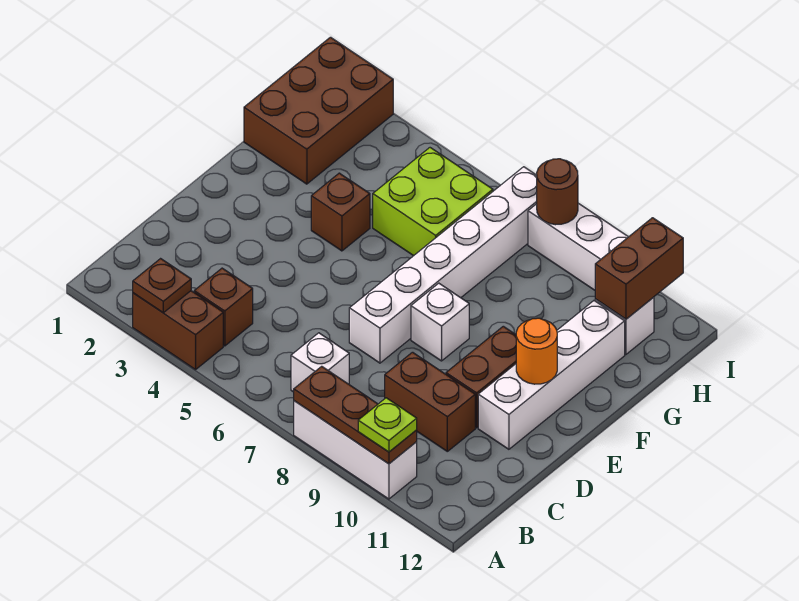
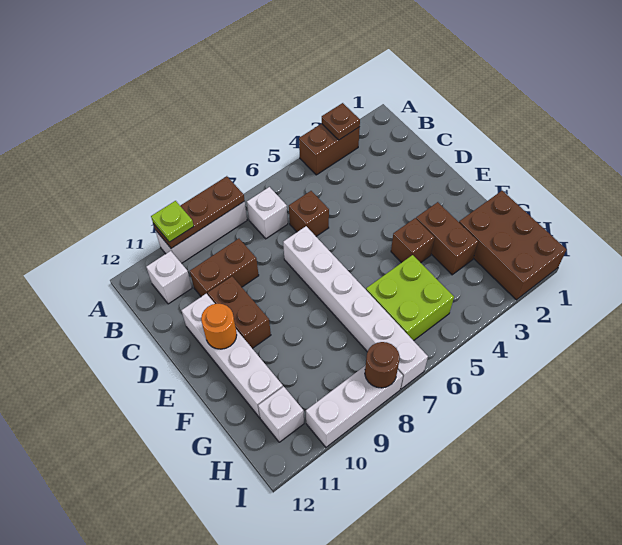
brown 1x1 brick [194,268,253,346] -> brown 1x1 brick moved to [289,191,329,236]
white 1x1 brick [411,283,469,361] -> white 1x1 brick moved to [146,251,192,304]
brown 1x2 brick [595,218,683,319] -> brown 1x2 brick moved to [416,202,478,275]

